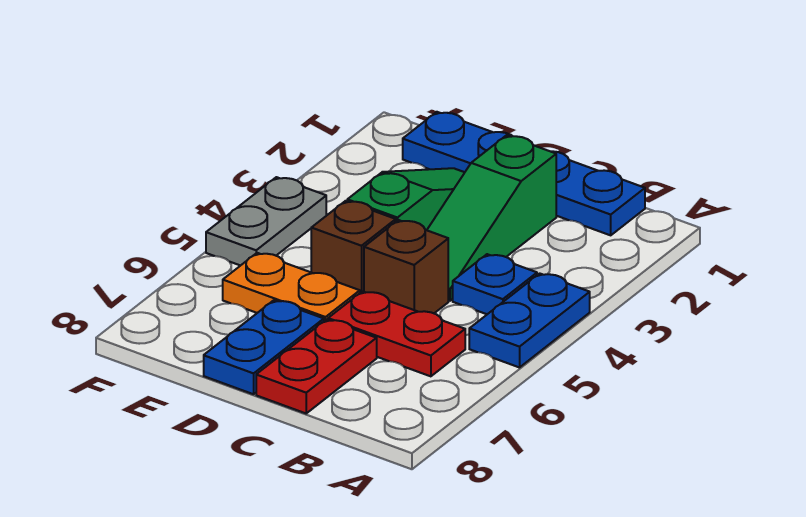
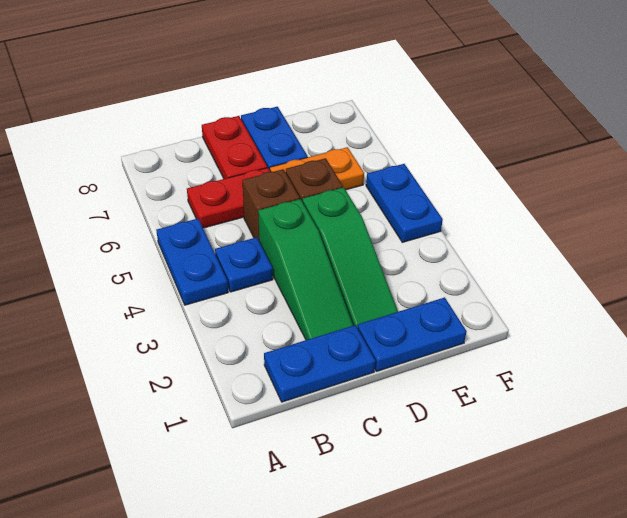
green 1x3 slope [427,135,556,301] -> green 1x3 slope turned to [258,199,353,340]
grey 1x2 plate [206,177,326,266] -> blue 1x2 plate [366,164,443,242]

